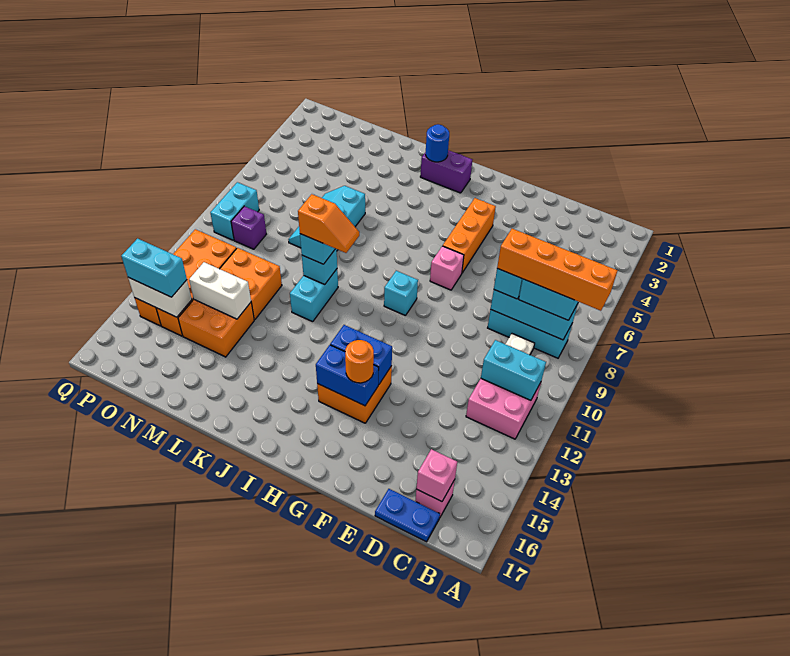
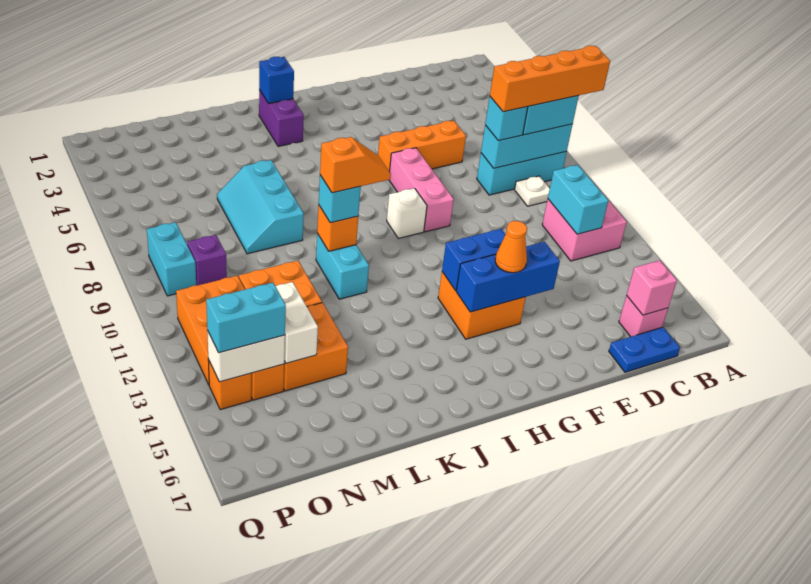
cyan 1x2 brick [481,340,546,400] -> cyan 1x2 brick turned to [548,165,609,234]
orange 1x3 brick [443,198,496,273] -> orange 1x3 brick turned to [378,121,466,172]
pink 1x1 brick [430,246,464,290] -> pink 1x3 brick [389,148,454,232]
blue 1x2 brick [316,345,379,406] -> blue 1x3 brick [456,242,560,312]
orange 1x1 round brick [345,340,374,383] -> orange 1x1 cone [495,221,527,273]
cyan 1x1 brick [384,271,418,316] -> white 1x1 brick [387,188,427,238]
purple 1x2 brick [420,150,472,193] -> purple 1x2 brick turned to [259,90,304,146]
blue 1x1 round brick [426,124,449,162] -> blue 1x1 brick [259,57,294,103]
cyan 1x1 brick [302,249,337,284] -> orange 1x1 brick [317,205,358,251]
white 1x2 brick [189,262,251,319] -> white 1x2 brick turned to [276,282,318,363]

